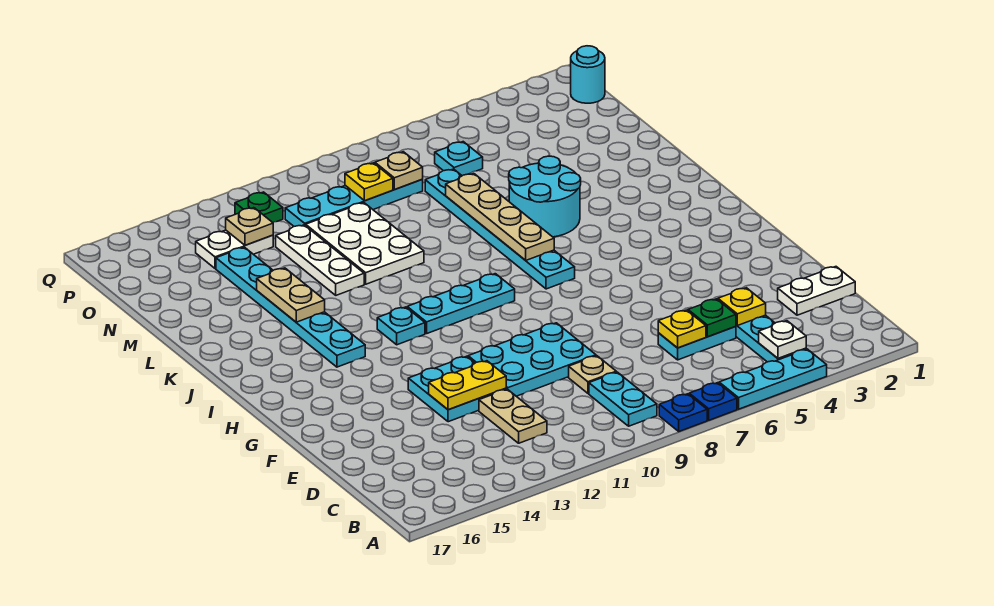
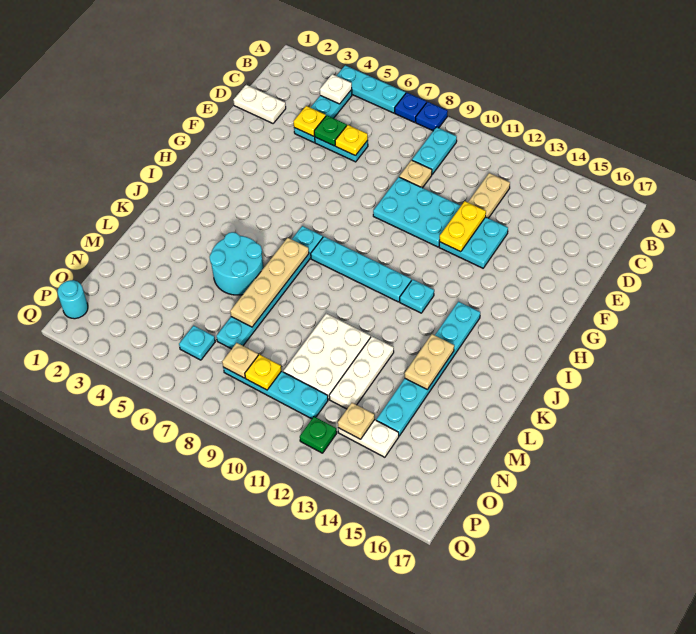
yellow 1x2 plate [429,361,506,410] -> yellow 1x2 plate turned to [439,201,486,252]
cyan 1x3 plate [407,274,515,333] -> cyan 1x4 plate [311,237,411,302]

